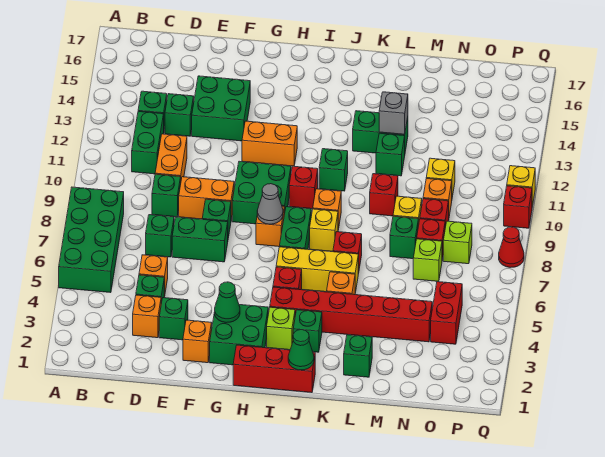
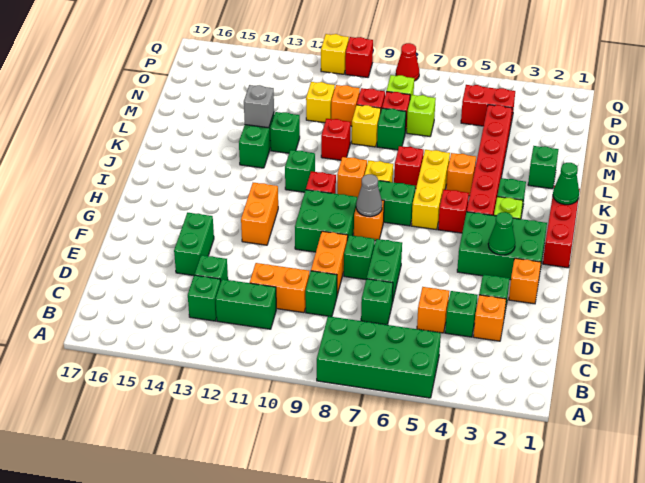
green 2x2 brick [192,76,250,141] -> green 1x2 brick [174,213,214,276]
green 2x2 brick [210,305,268,365] -> green 2x3 brick [457,212,547,280]

